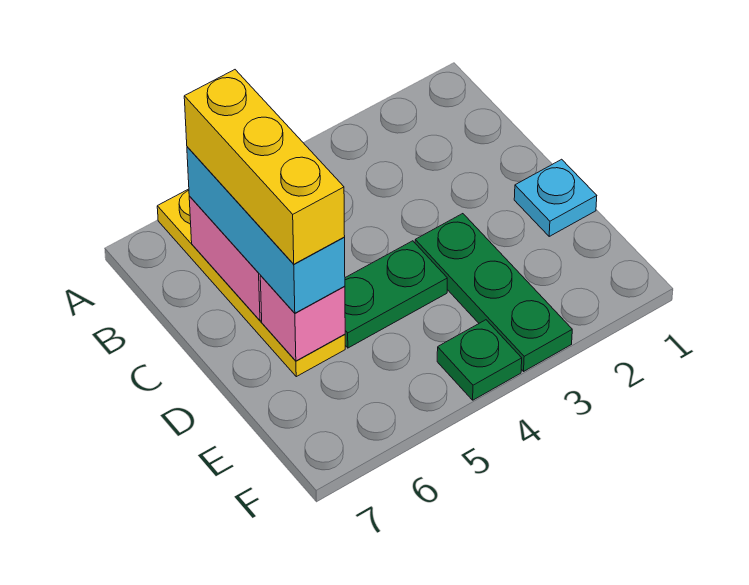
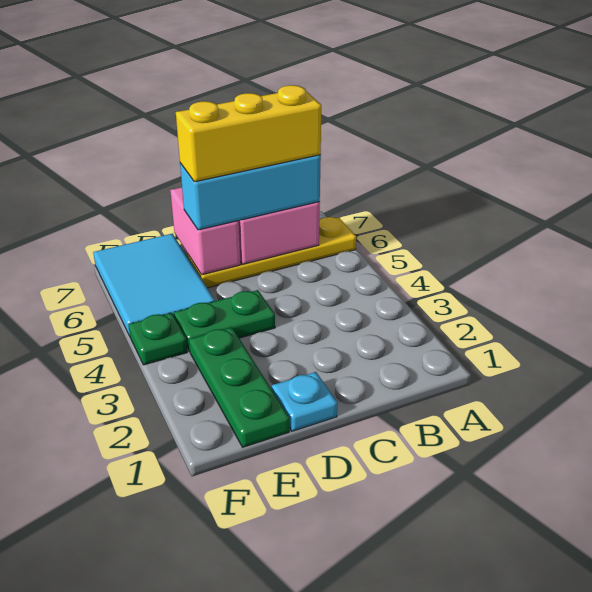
green 1x3 plate [415,214,572,371] -> green 1x3 plate turned to [189,327,289,447]
green 1x2 plate [345,241,447,348] -> green 1x2 plate turned to [174,290,275,352]
pink 1x1 brick [260,276,345,361] -> pink 1x2 brick [170,187,241,275]
none -> cyan 2x3 tile [93,234,215,336]

